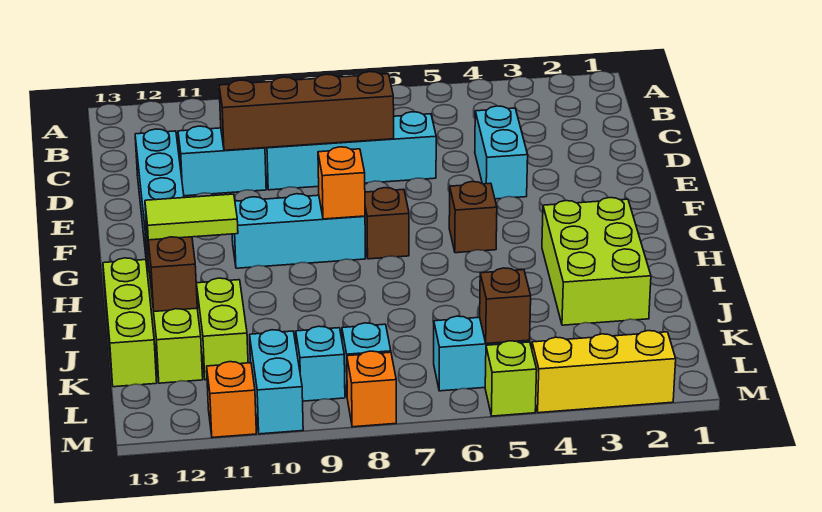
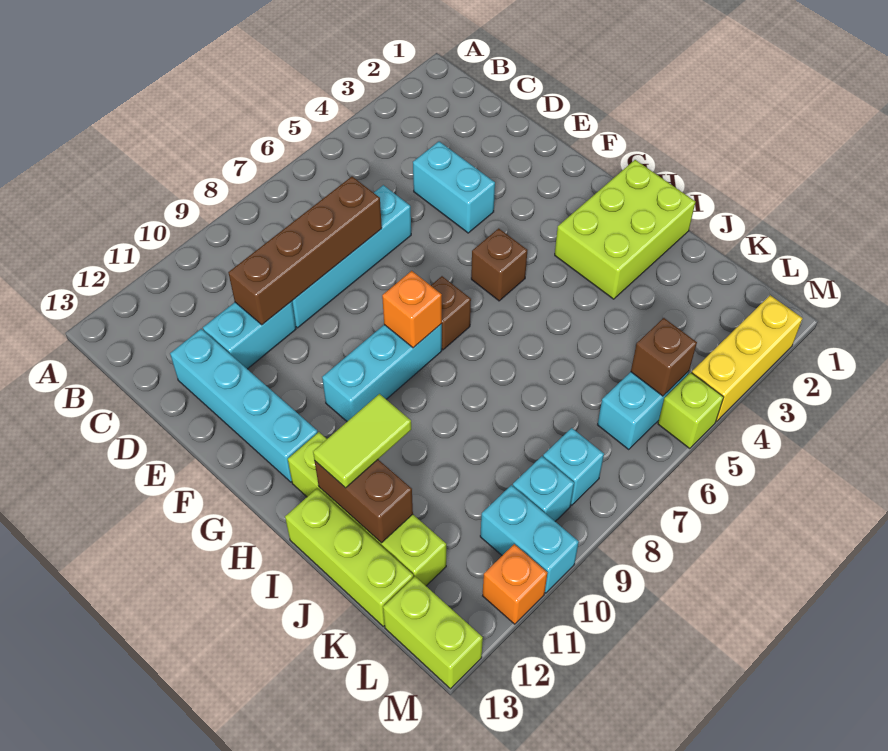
lime 2x3 brick [542,198,651,325] -> lime 2x3 brick turned to [555,160,695,299]
lime 1x2 brick [196,278,248,380] -> lime 1x2 brick moved to [383,577,483,689]
orange 1x1 brick [347,351,396,427] -> none

